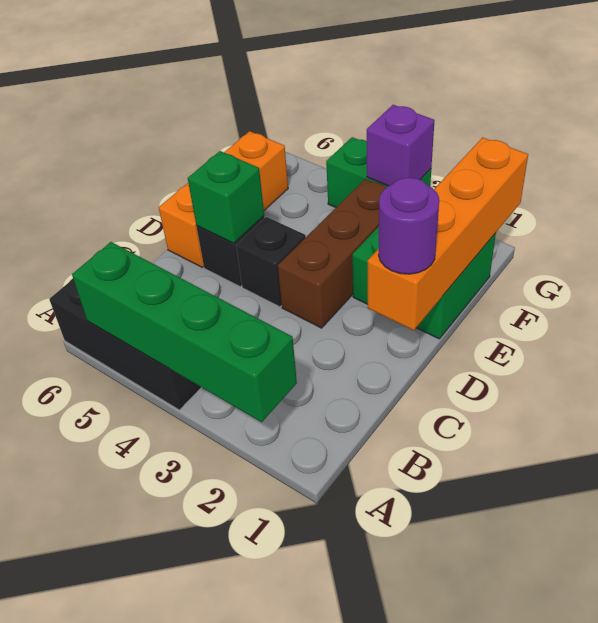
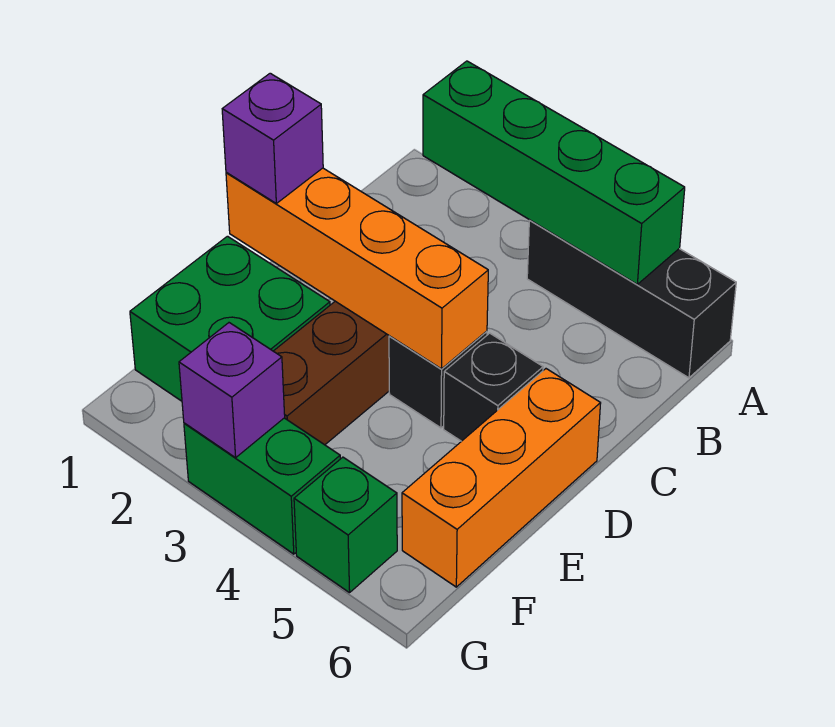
orange 1x4 brick [368,137,528,330] -> orange 1x4 brick turned to [226,168,488,369]
purple 1x1 round brick [378,178,439,274] -> purple 1x1 brick [222,73,323,203]
green 1x1 brick [188,151,264,243] -> green 1x1 brick moved to [294,457,397,593]

